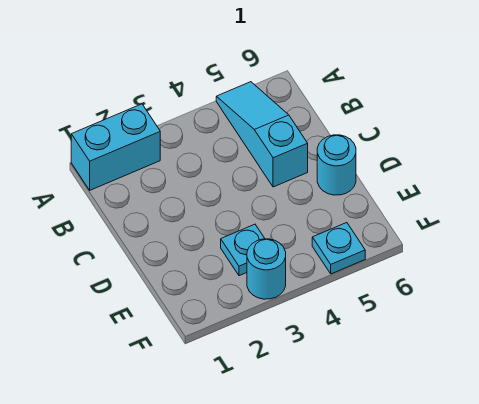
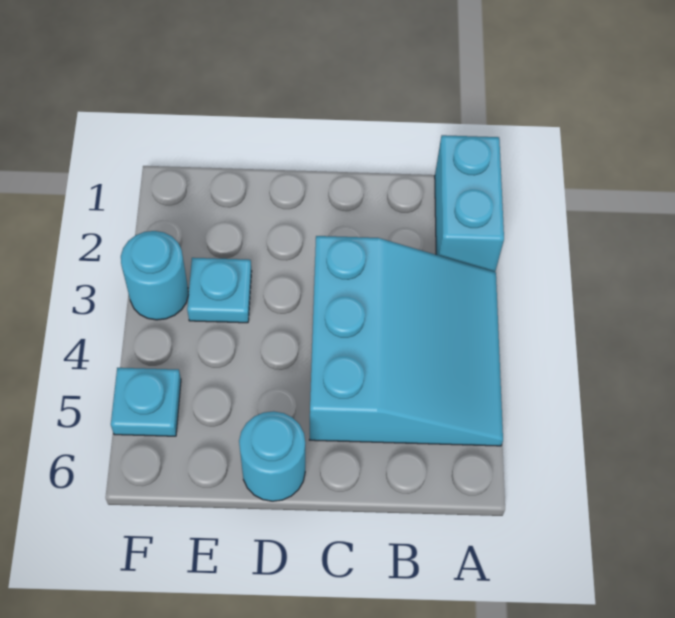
cyan 1x3 slope [216,82,308,187] -> cyan 3x3 slope [309,236,503,446]

